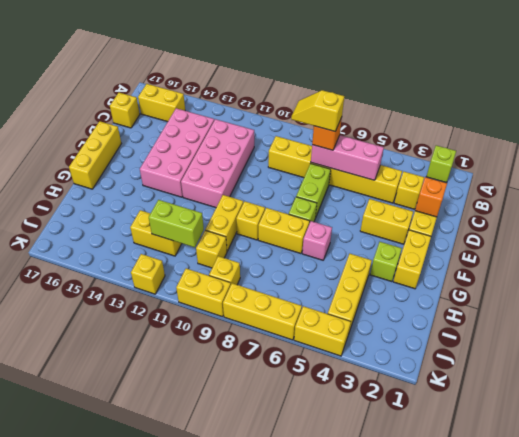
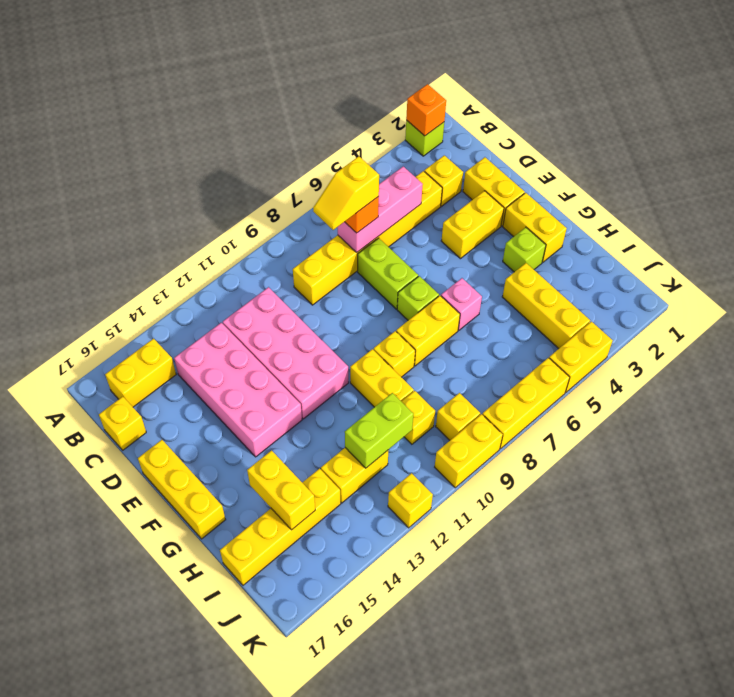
orange 1x1 brick [415,177,447,217] -> orange 1x1 brick moved to [406,84,446,136]
none -> yellow 1x2 brick [247,450,315,530]
none -> yellow 1x4 brick [220,469,341,585]

